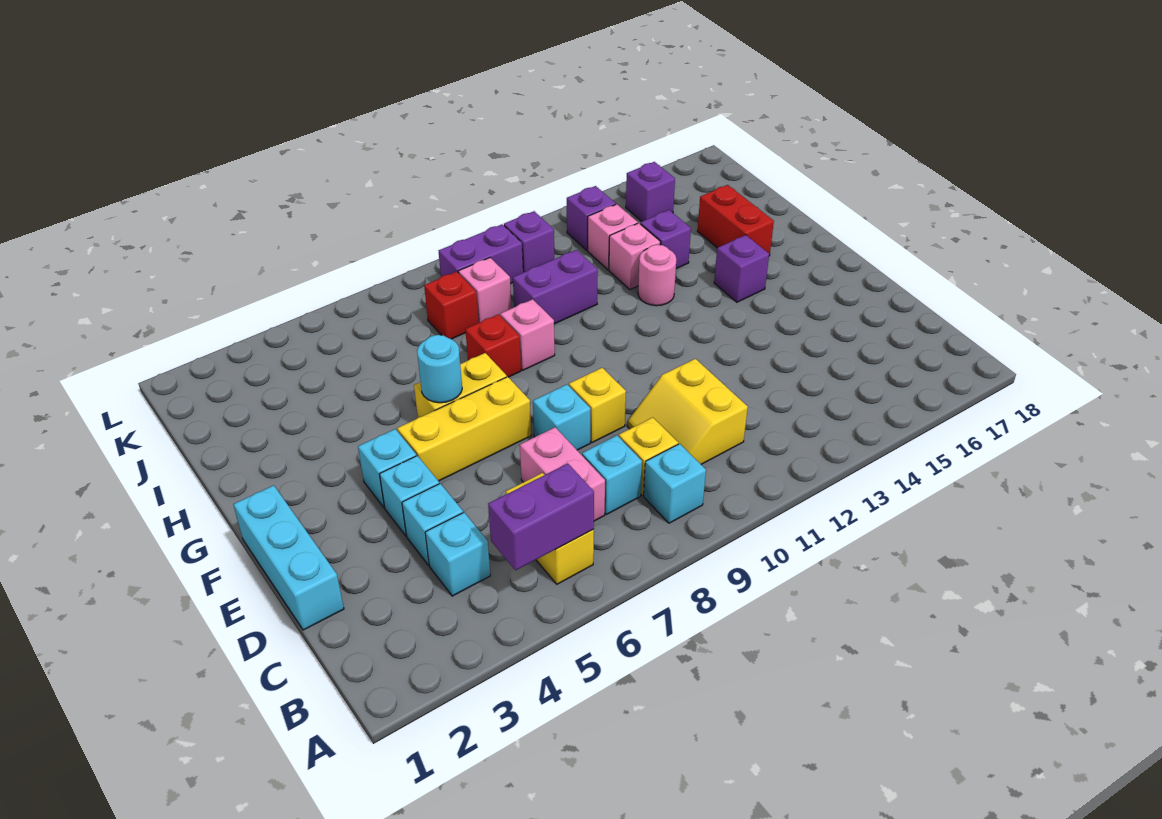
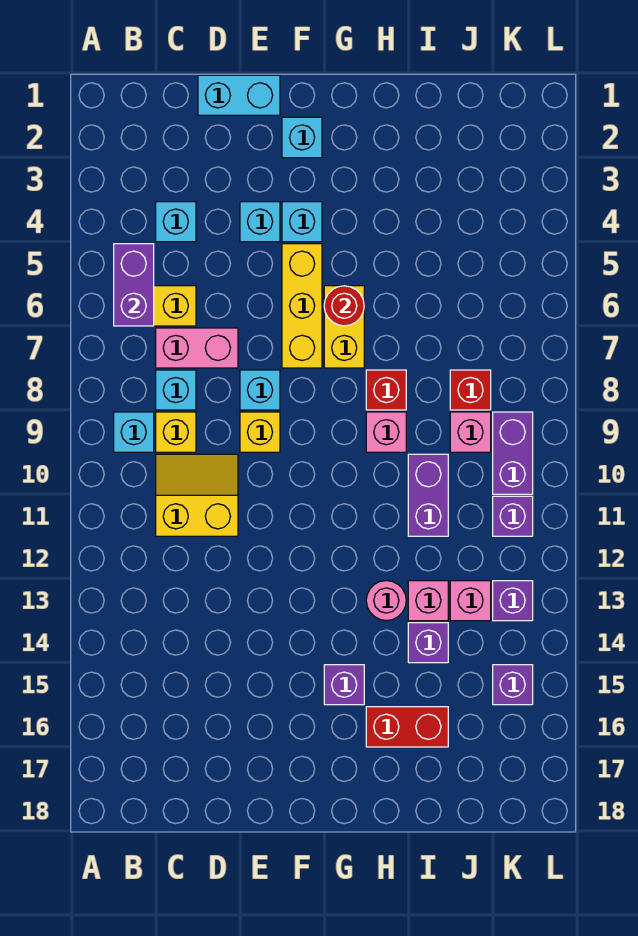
cyan 1x3 brick [233,485,344,630] -> cyan 1x2 brick [198,75,280,115]
cyan 1x1 brick [402,484,463,565] -> cyan 1x1 brick moved to [282,117,322,158]
cyan 1x1 round brick [417,335,462,403] -> red 1x1 round brick [324,286,364,326]

